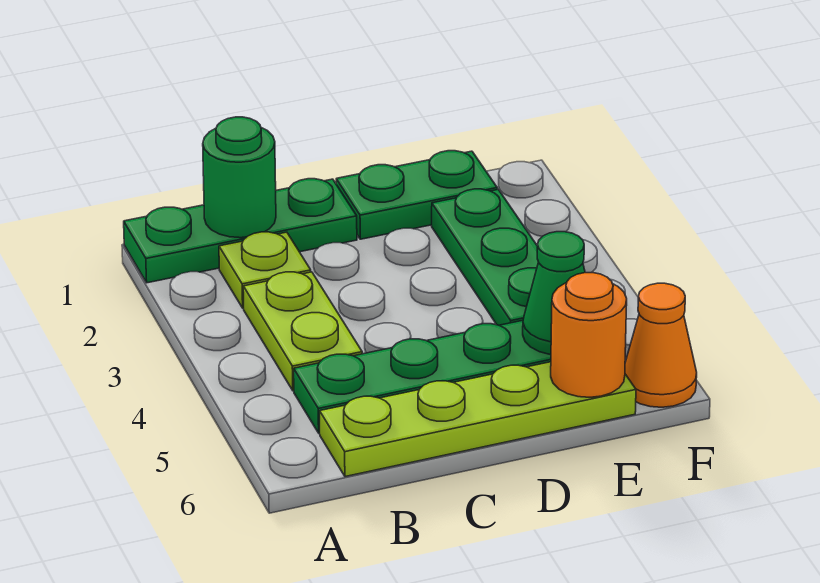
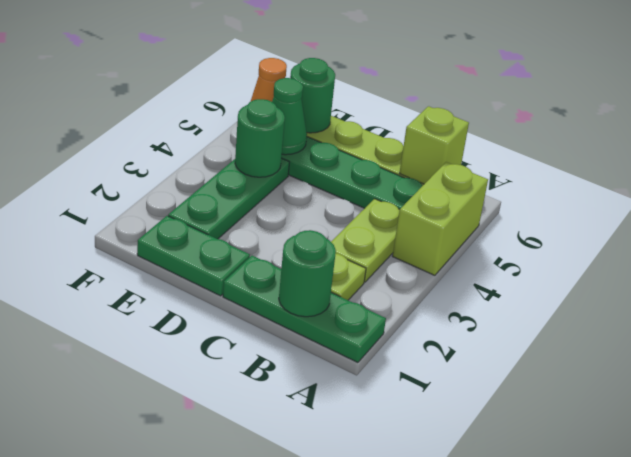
none -> lime 1x2 brick [393,162,488,275]
none -> lime 1x1 brick [399,106,469,184]
none -> green 1x1 round brick [235,99,285,177]
orange 1x1 round brick [551,273,627,397] -> green 1x1 round brick [290,58,335,133]

